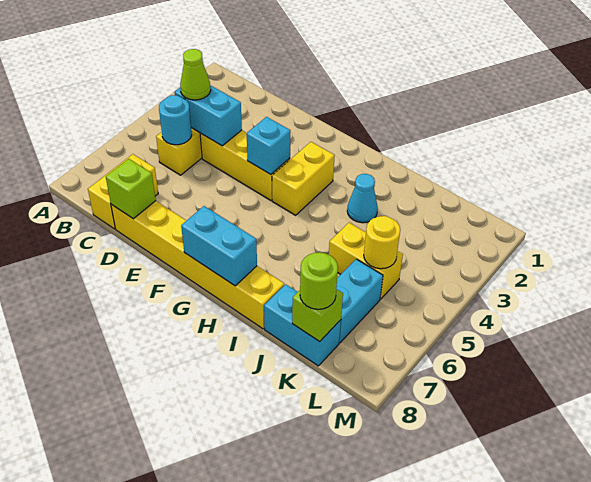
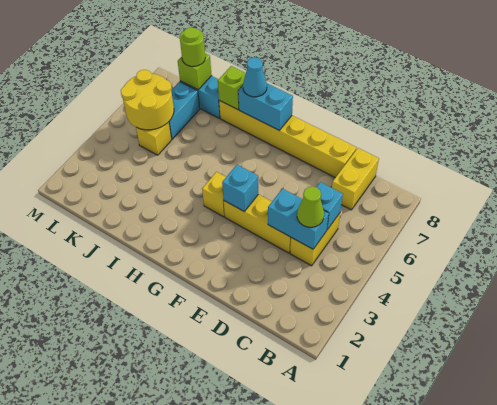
cyan 1x1 round brick [159,95,192,145] -> cyan 1x1 brick [317,182,343,230]
lime 1x1 brick [106,159,156,219] -> lime 1x1 brick moved to [218,66,246,110]
yellow 1x2 brick [272,142,335,215] -> yellow 1x1 brick [202,172,226,217]
cyan 1x1 cone [347,174,378,223] -> cyan 1x1 cone moved to [243,57,267,97]
yellow 1x2 brick [329,223,403,299] -> yellow 1x1 brick [136,122,172,155]
yellow 1x1 round brick [364,216,400,269] -> yellow 2x2 round brick [121,70,174,130]

